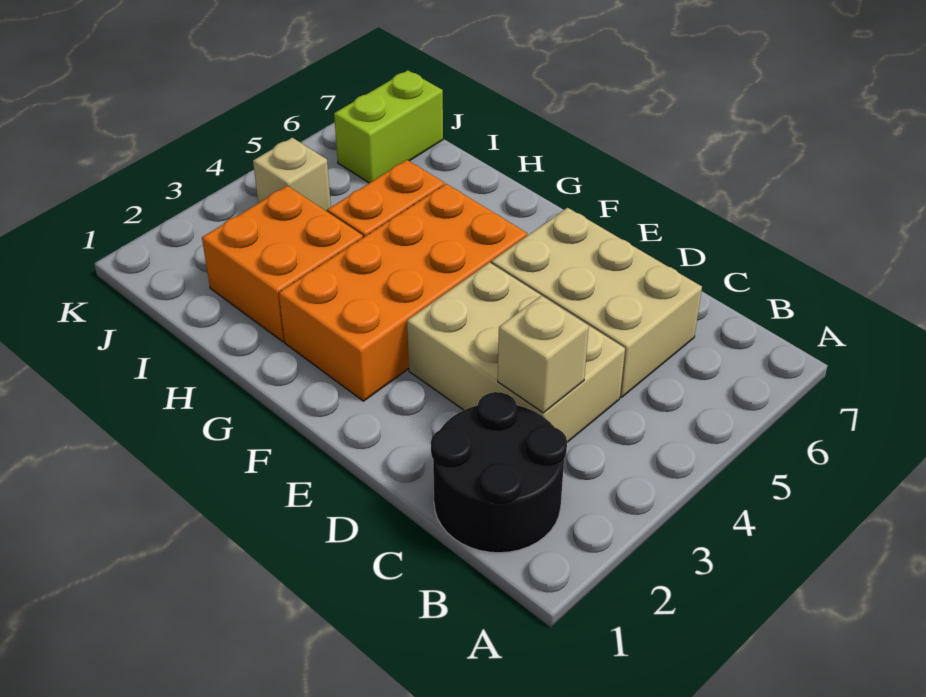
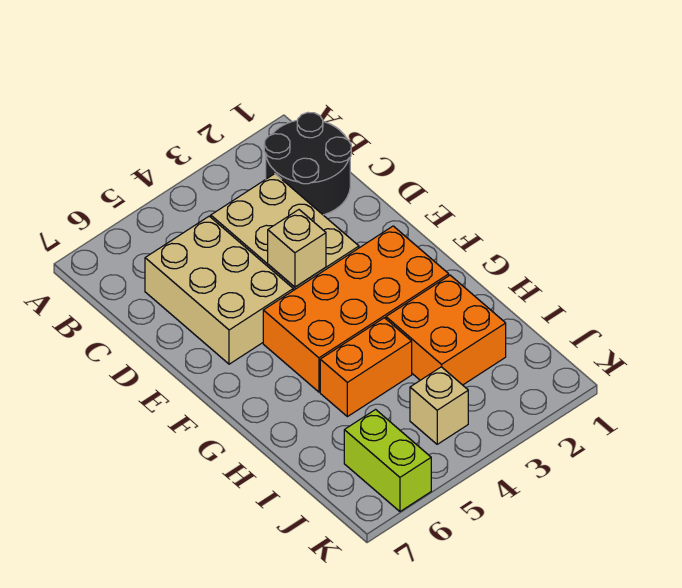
tan 1x1 brick [498,296,589,413] -> tan 1x1 brick moved to [268,210,326,287]
lime 1x2 brick [334,70,443,183] -> lime 1x2 brick turned to [344,410,431,511]

